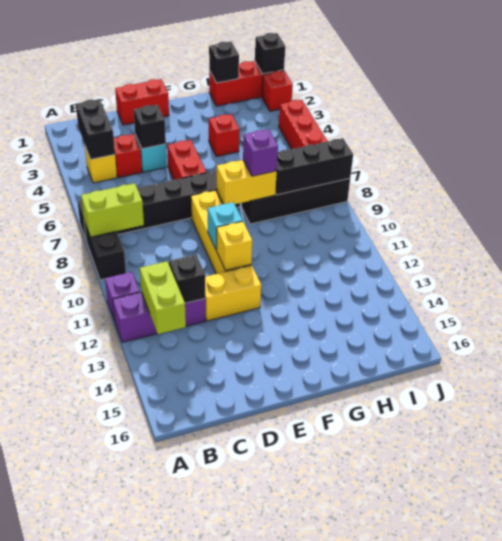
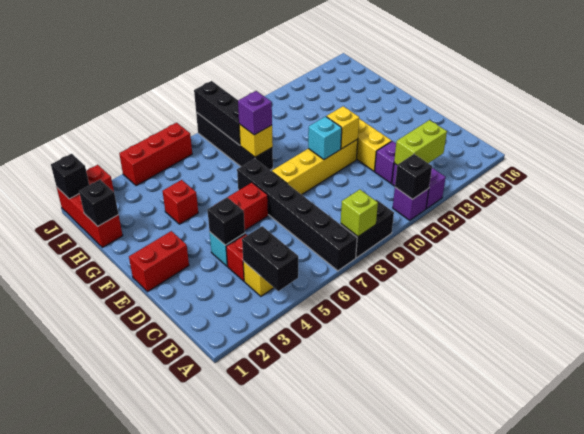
lime 1x2 brick [81,183,144,237] -> lime 1x1 brick [341,189,378,236]
black 1x2 brick [76,99,115,159] -> black 1x2 brick turned to [242,226,298,291]
black 1x1 brick [169,255,205,303] -> black 1x1 brick moved to [395,154,432,199]
red 1x2 brick [115,79,169,125] -> red 1x2 brick turned to [129,231,189,292]
yellow 1x2 brick [217,160,277,204] -> yellow 1x1 brick [239,124,273,157]

